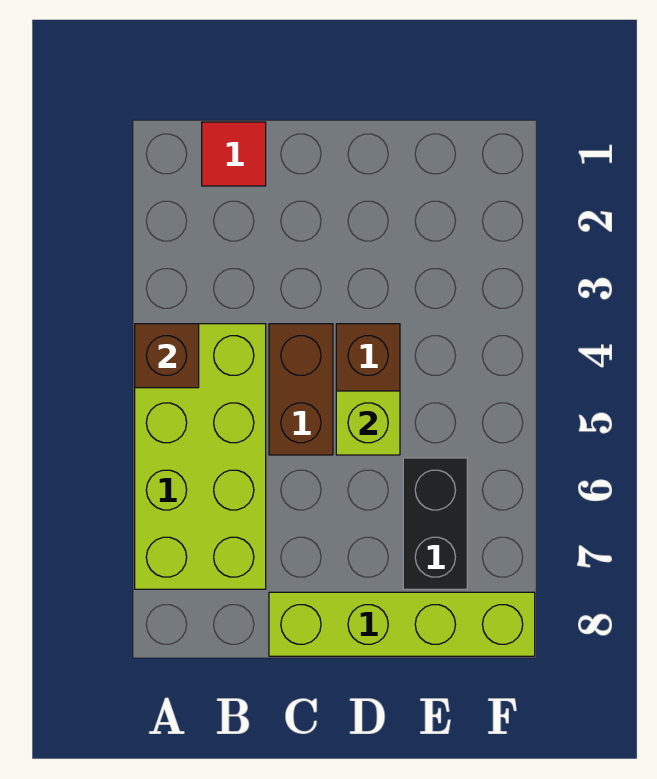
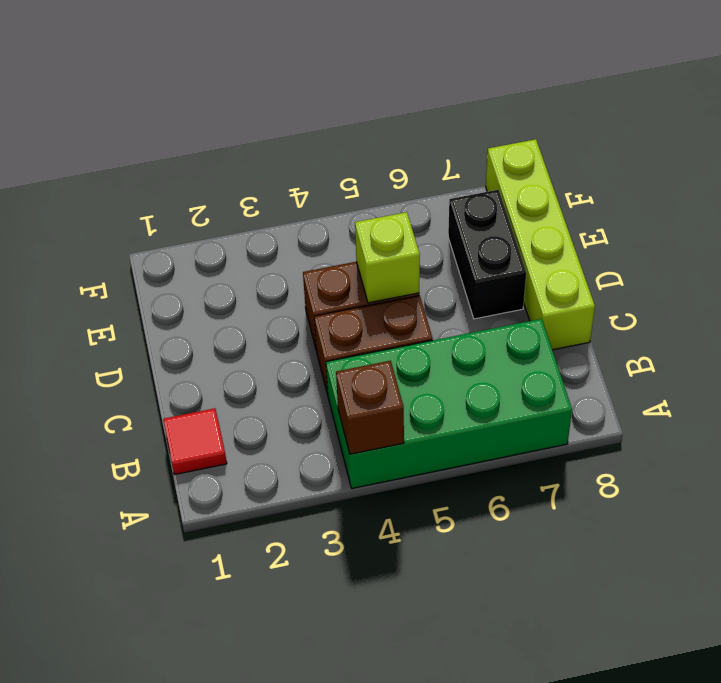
lime 2x4 brick [135,324,266,589] -> green 2x4 brick [326,319,572,488]
black 1x2 brick [403,458,467,589] -> black 1x2 brick turned to [448,190,526,319]

